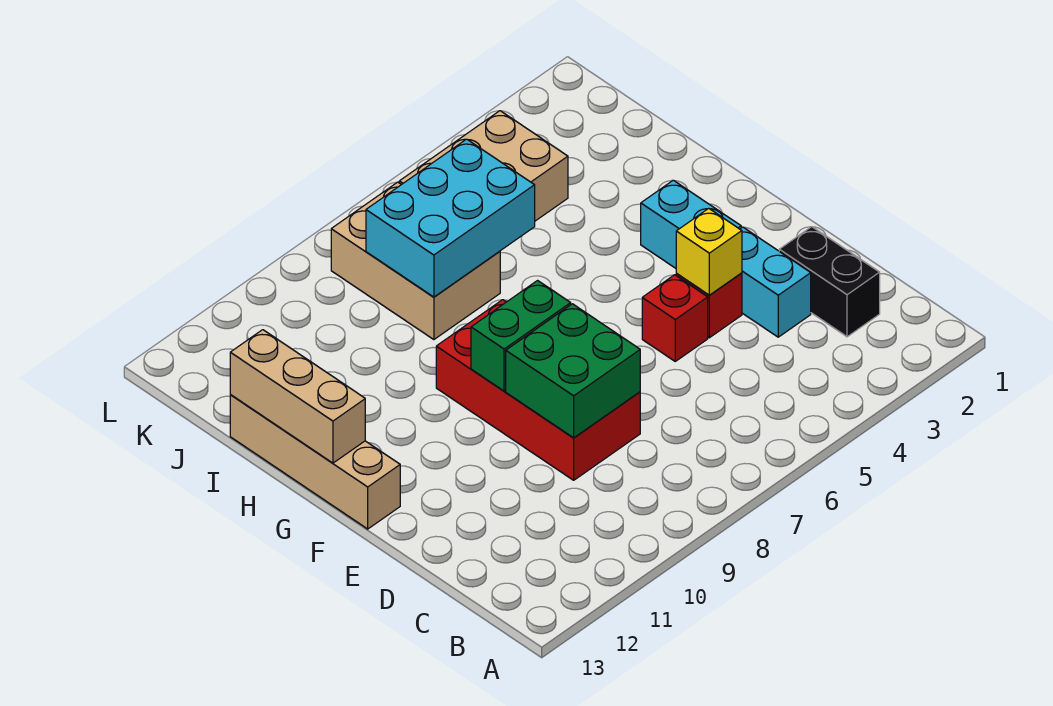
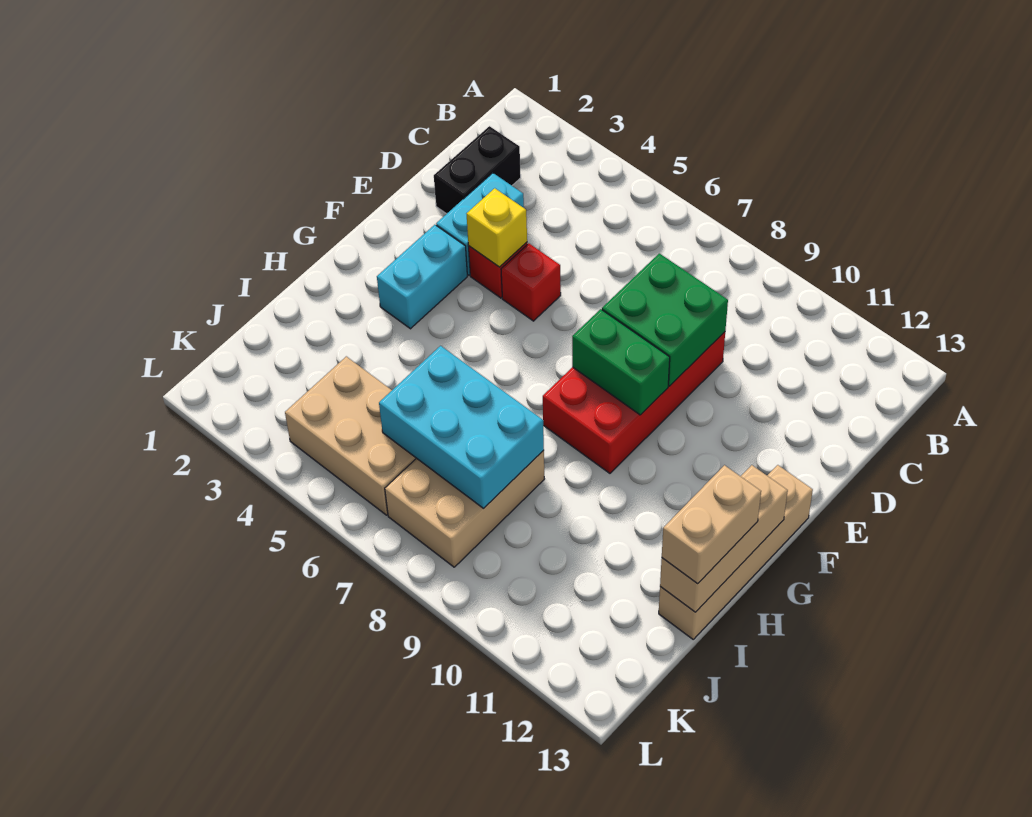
none -> tan 1x2 brick [662,465,761,584]

